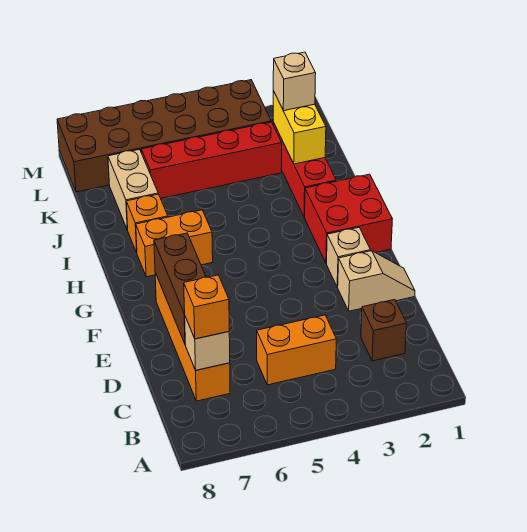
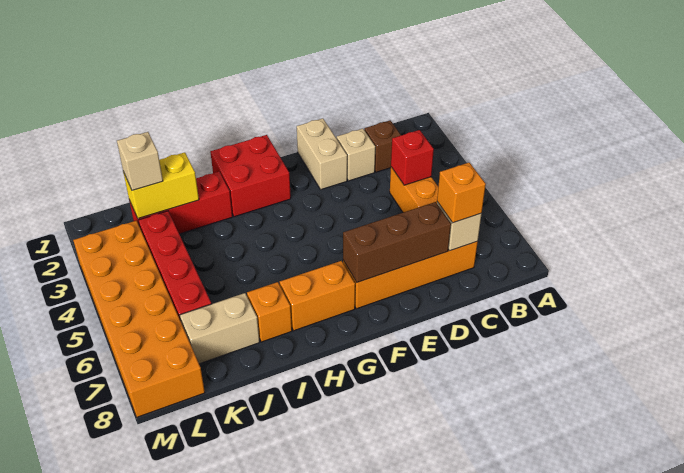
none -> red 1x1 brick [391,130,434,185]
tan 1x2 slope [338,251,415,311] -> tan 1x2 brick [297,118,347,190]
tan 1x1 brick [327,227,370,287] -> tan 1x1 brick moved to [337,129,375,181]
orange 1x2 brick [136,210,213,277] -> orange 1x2 brick turned to [279,261,355,331]
brown 2x6 brick [57,80,271,192] -> orange 2x6 brick [73,221,205,417]

